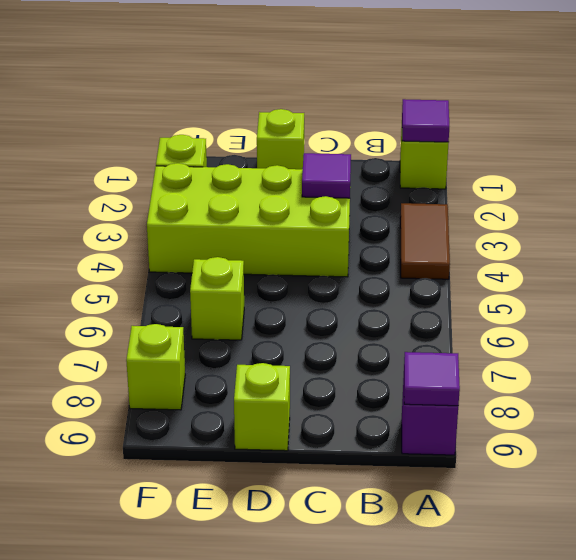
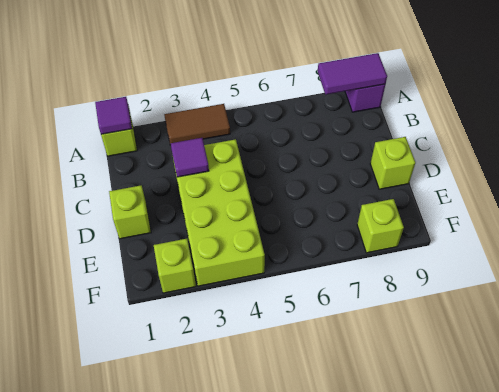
purple 1x1 tile [404,352,460,406] -> purple 1x2 tile [318,53,387,95]
lime 1x1 brick [190,257,244,340] -> none

